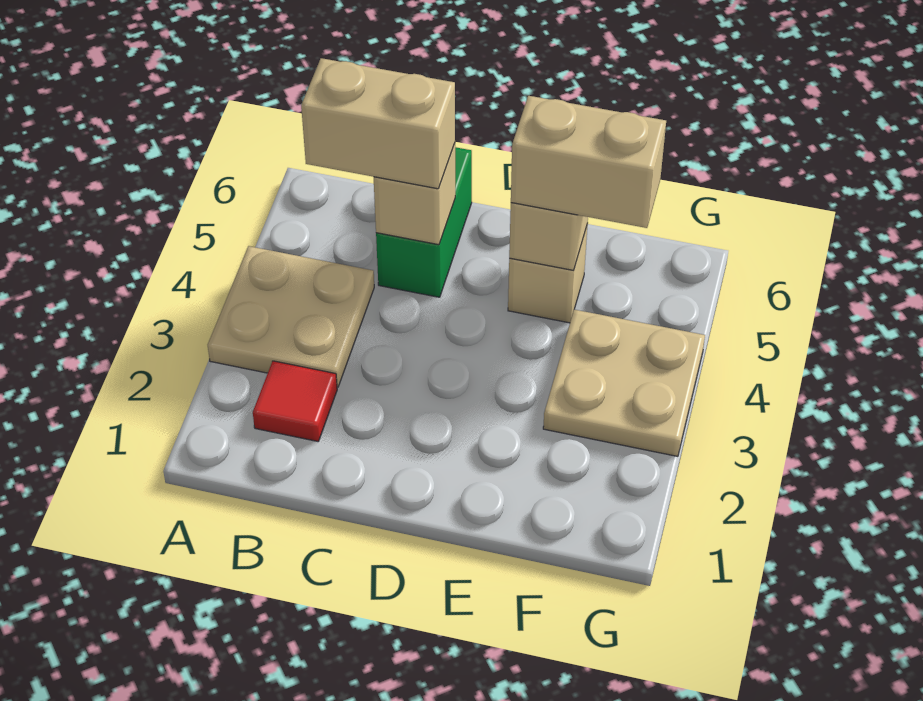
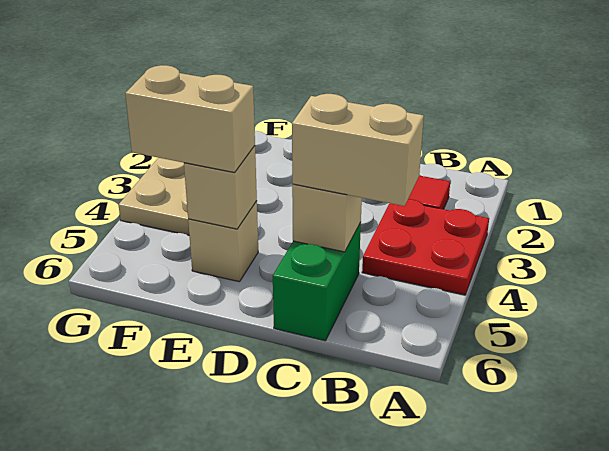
tan 2x2 plate [208,246,374,387] -> red 2x2 plate [362,199,489,295]

